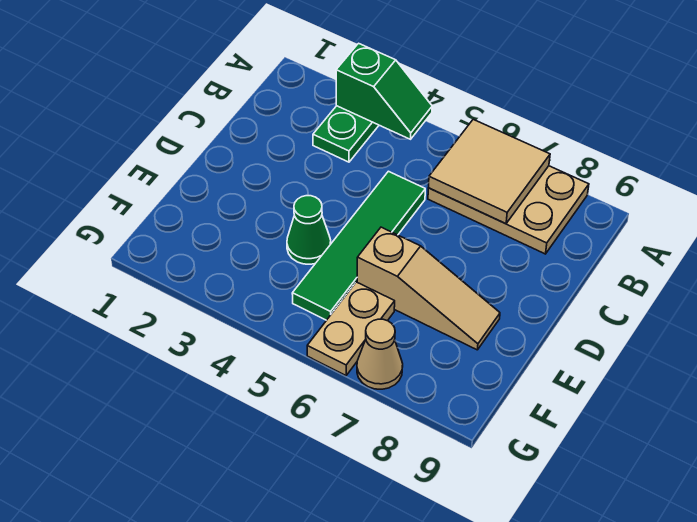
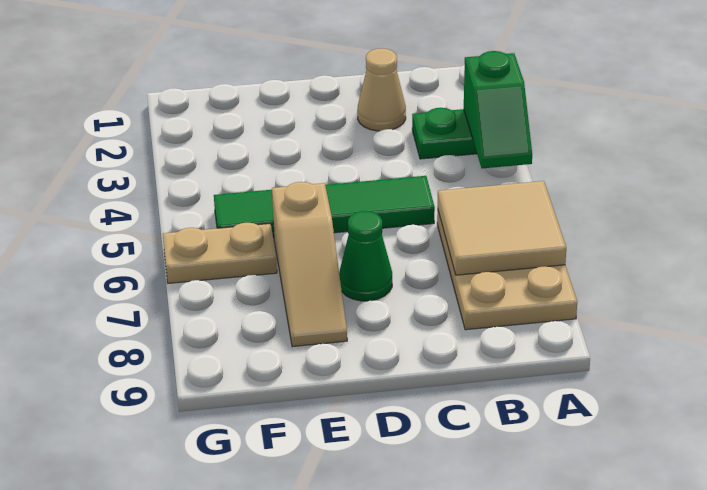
green 1x1 cone [287,196,331,264] -> green 1x1 cone moved to [339,211,392,301]
tan 1x1 cone [357,319,403,389] -> tan 1x1 cone moved to [357,48,406,131]

